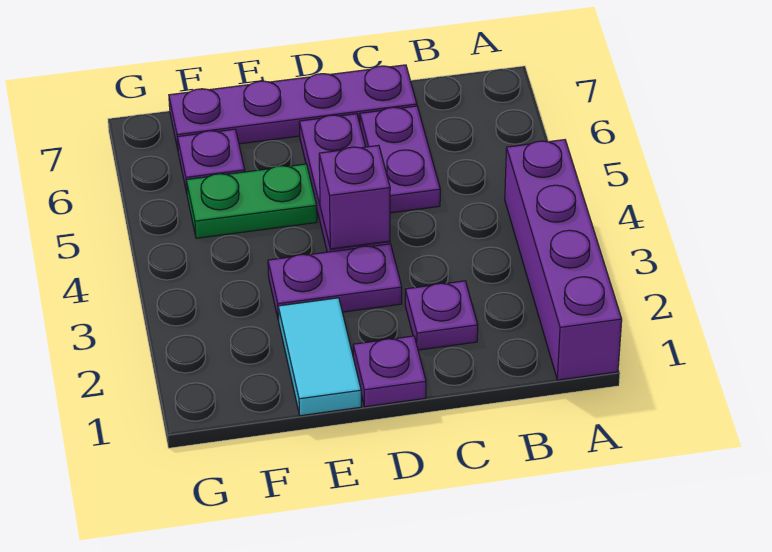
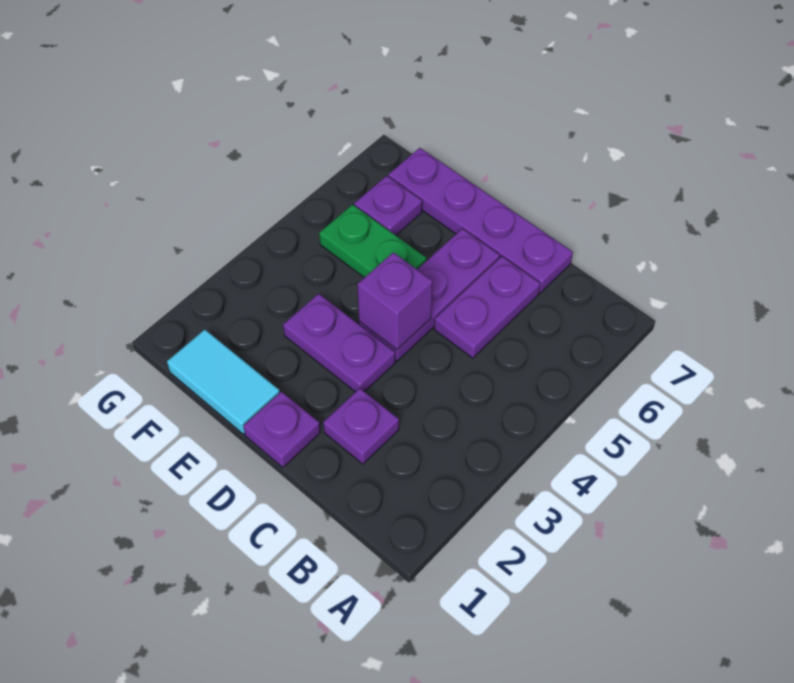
purple 1x4 brick [505,140,622,380] -> none
cyan 1x2 tile [278,298,361,416] -> cyan 1x2 tile turned to [167,329,280,434]

